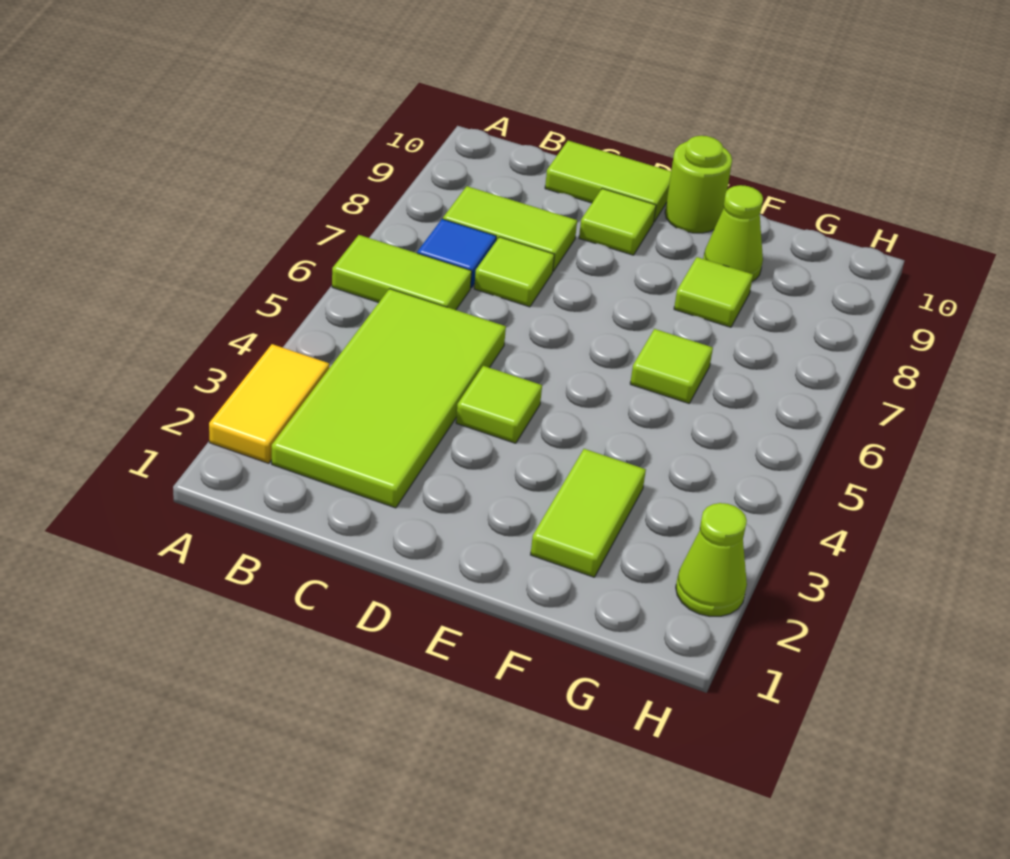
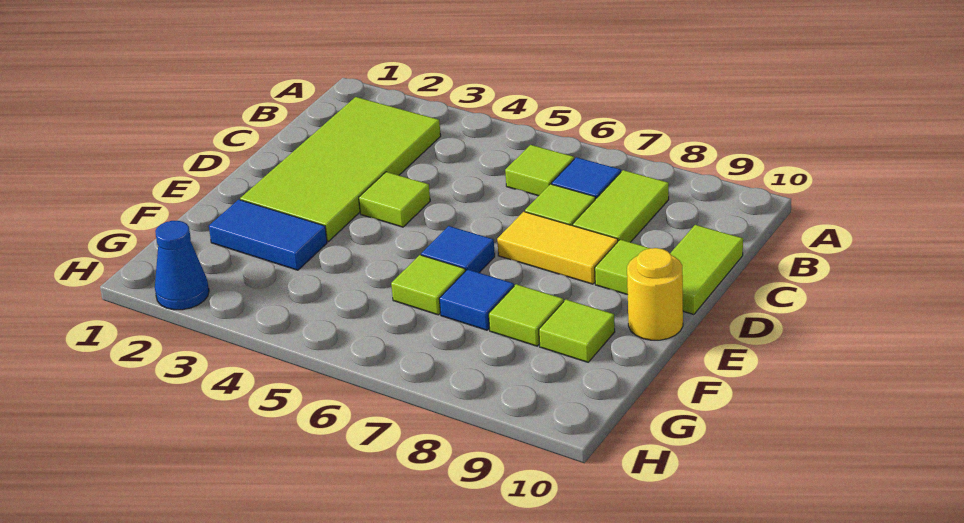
yellow 1x2 tile [209,344,329,463] -> yellow 1x2 tile moved to [497,212,618,284]
lime 1x2 tile [332,235,472,310] -> lime 1x1 tile [505,145,574,196]
lime 2x4 tile [272,289,506,508] -> lime 2x4 tile turned to [240,97,441,242]
none -> blue 1x1 tile [421,226,495,273]
lime 1x1 round brick [665,136,732,233] -> yellow 1x1 round brick [627,248,683,340]
lime 1x2 tile [531,449,646,577] -> blue 1x2 tile [209,200,327,270]
none -> blue 1x1 tile [439,269,514,330]
lime 1x1 cone [703,185,763,281] -> lime 1x1 tile [539,300,615,362]
lime 1x1 cone [676,503,747,616] -> blue 1x1 cone [155,221,209,310]

